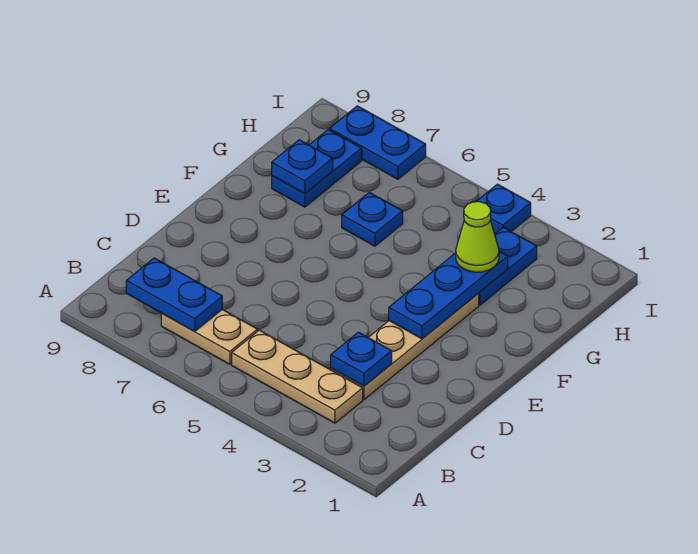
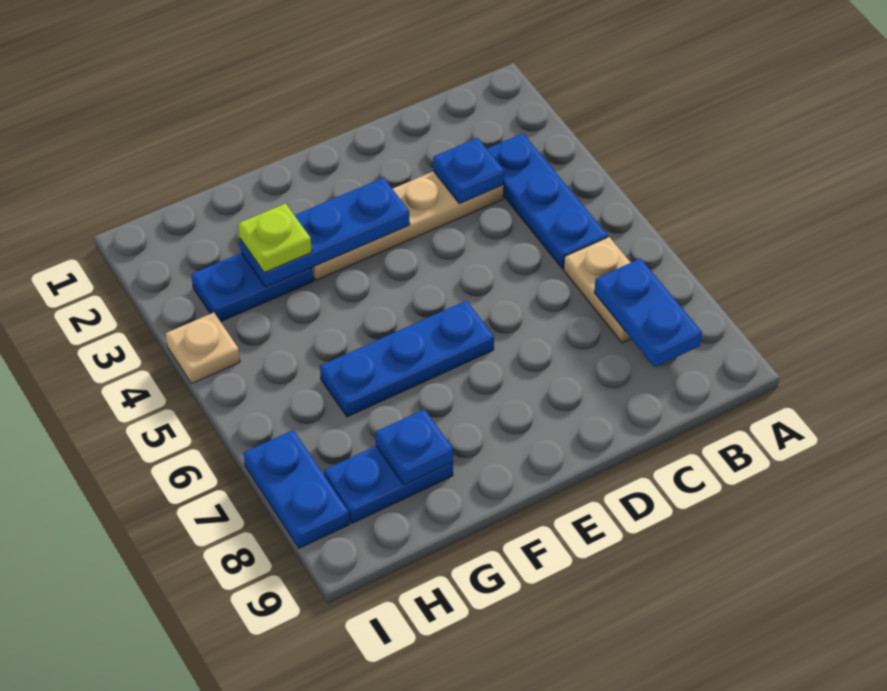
tan 1x3 plate [232,330,363,423] -> blue 1x3 plate [487,134,608,269]
lime 1x1 cone [456,202,499,272] -> lime 1x1 plate [238,204,312,273]
blue 1x1 plate [342,192,403,246] -> blue 1x3 plate [320,300,494,417]
blue 1x1 plate [476,184,531,234] -> tan 1x1 plate [166,313,240,384]

